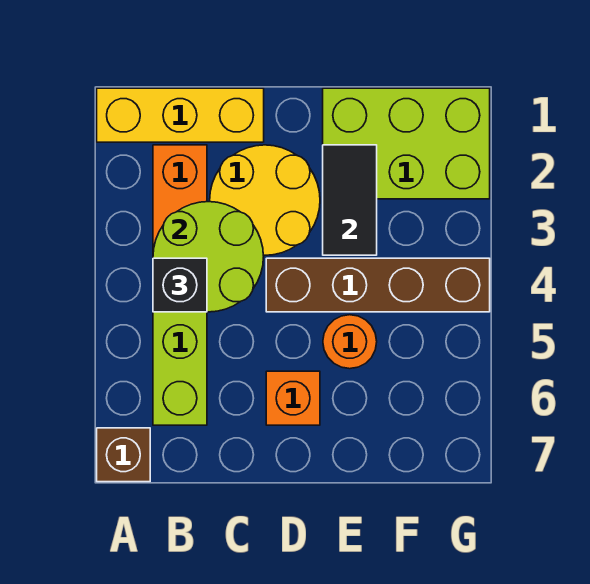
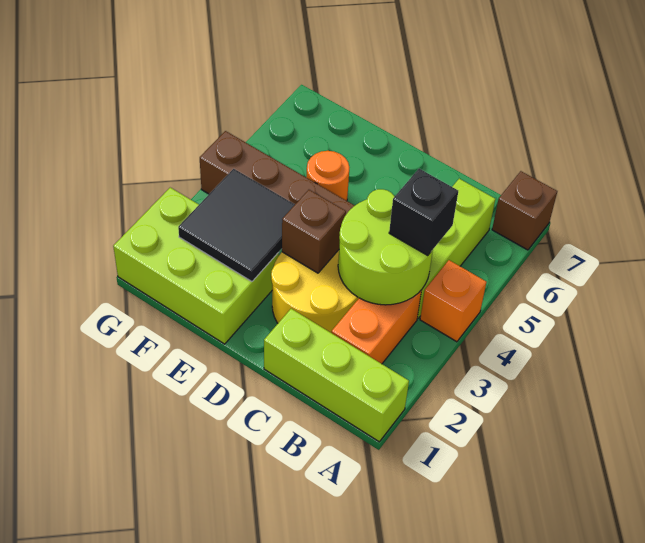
yellow 1x3 brick [97,88,264,142] -> lime 1x3 brick [264,309,409,442]
none -> brown 1x1 brick [282,190,346,273]
orange 1x1 brick [266,371,320,425] -> orange 1x1 brick moved to [420,260,486,342]
black 1x2 tile [323,145,377,255] -> black 2x2 tile [178,169,295,281]

